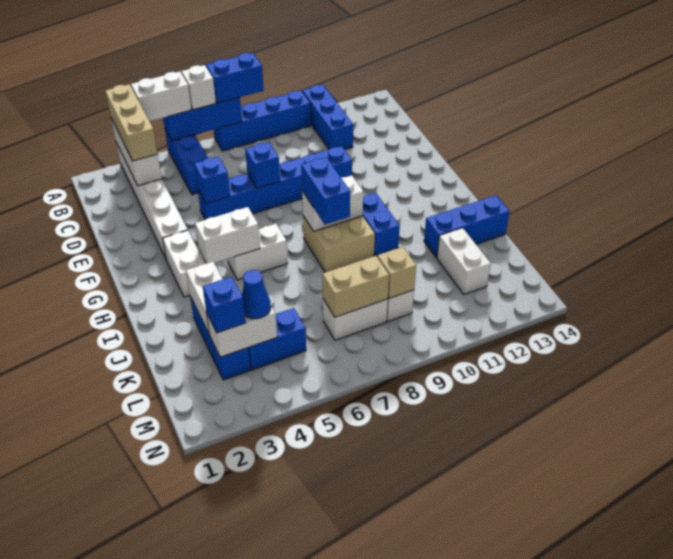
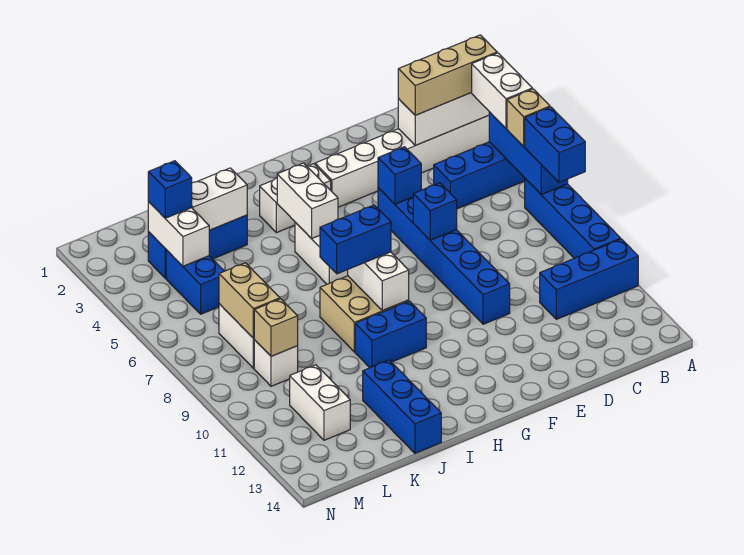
white 1x1 brick [181,65,216,110] -> tan 1x1 brick [507,89,550,146]
white 1x2 brick [437,228,491,294] -> white 1x2 brick turned to [290,365,350,440]
blue 1x1 cone [242,270,271,319] -> none

